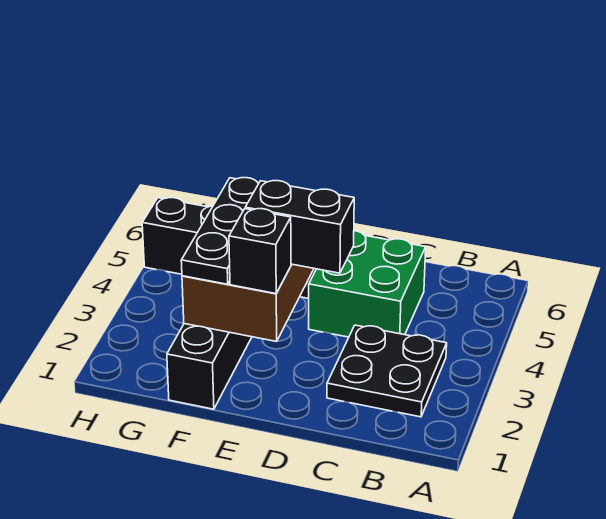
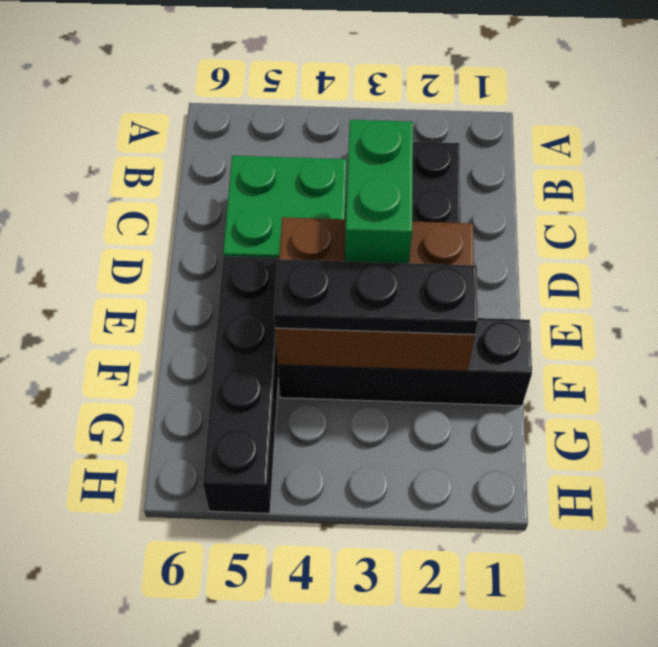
black 1x2 brick [245,181,354,273] -> green 1x2 brick [345,120,413,263]
black 1x1 brick [229,209,291,294] -> none

